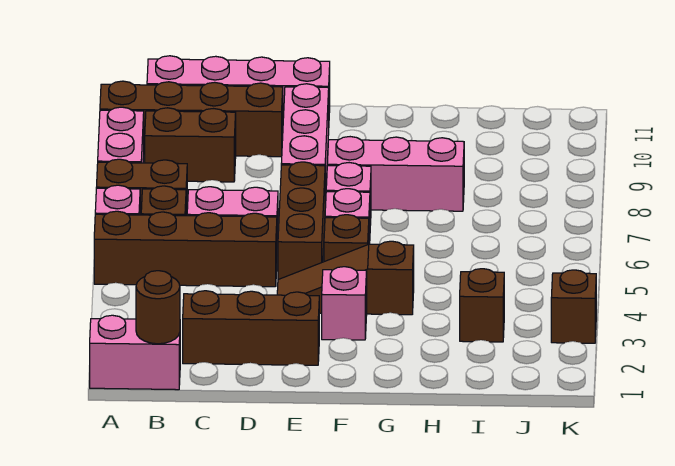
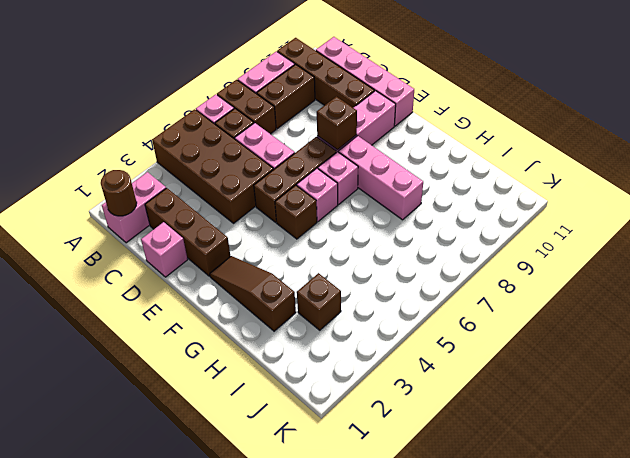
pink 1x2 brick [90,315,180,390] -> pink 1x2 brick turned to [102,172,166,243]
brown 1x4 brick [94,211,277,287] -> brown 2x4 brick [152,109,274,223]
brown 1x2 brick [145,108,236,182] -> brown 1x2 brick turned to [257,64,315,129]
brown 1x3 slope [277,241,414,315] -> brown 1x3 slope moved to [210,256,296,331]
pink 1x1 brick [322,267,367,340] -> pink 1x1 brick moved to [141,222,188,277]
brown 1x1 brick [551,270,596,343] -> brown 1x1 brick moved to [317,97,357,150]

